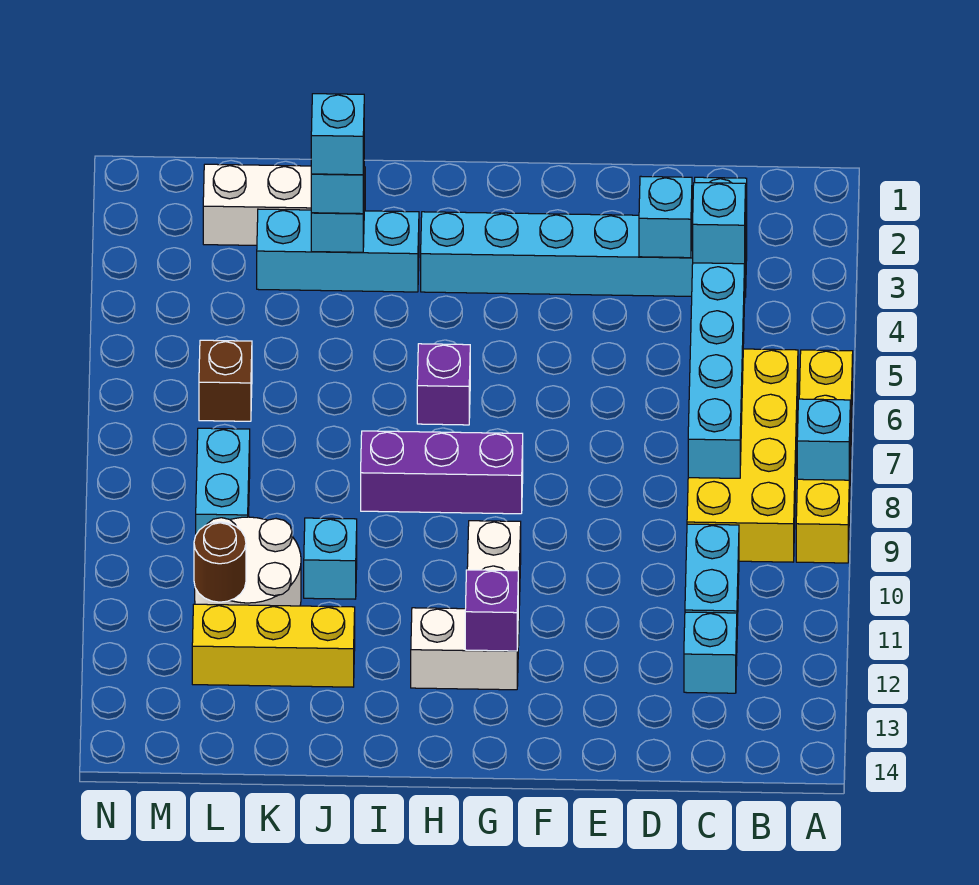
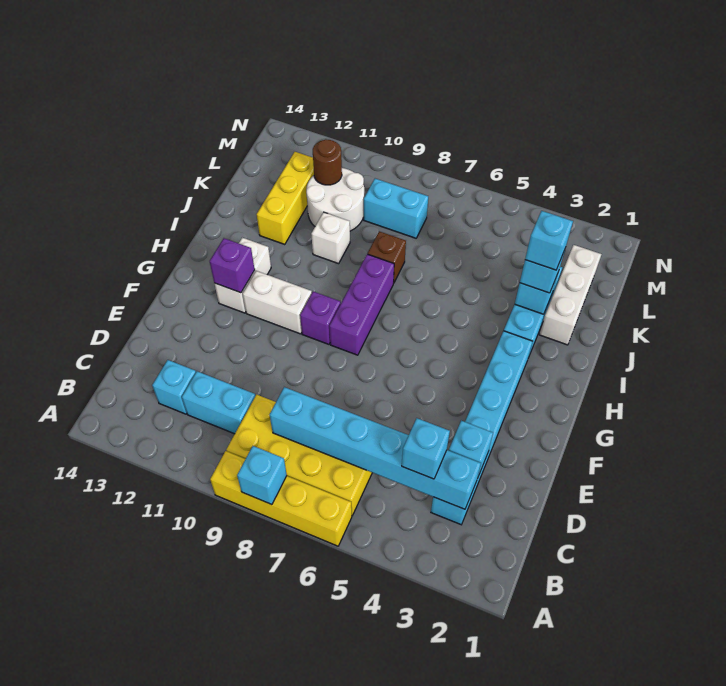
purple 1x1 brick [417,344,470,425] -> purple 1x1 brick moved to [300,292,341,344]
cyan 1x1 brick [304,518,357,599] -> white 1x1 brick [311,212,350,264]
brown 1x1 brick [199,340,252,421] -> brown 1x1 brick moved to [368,231,406,283]

